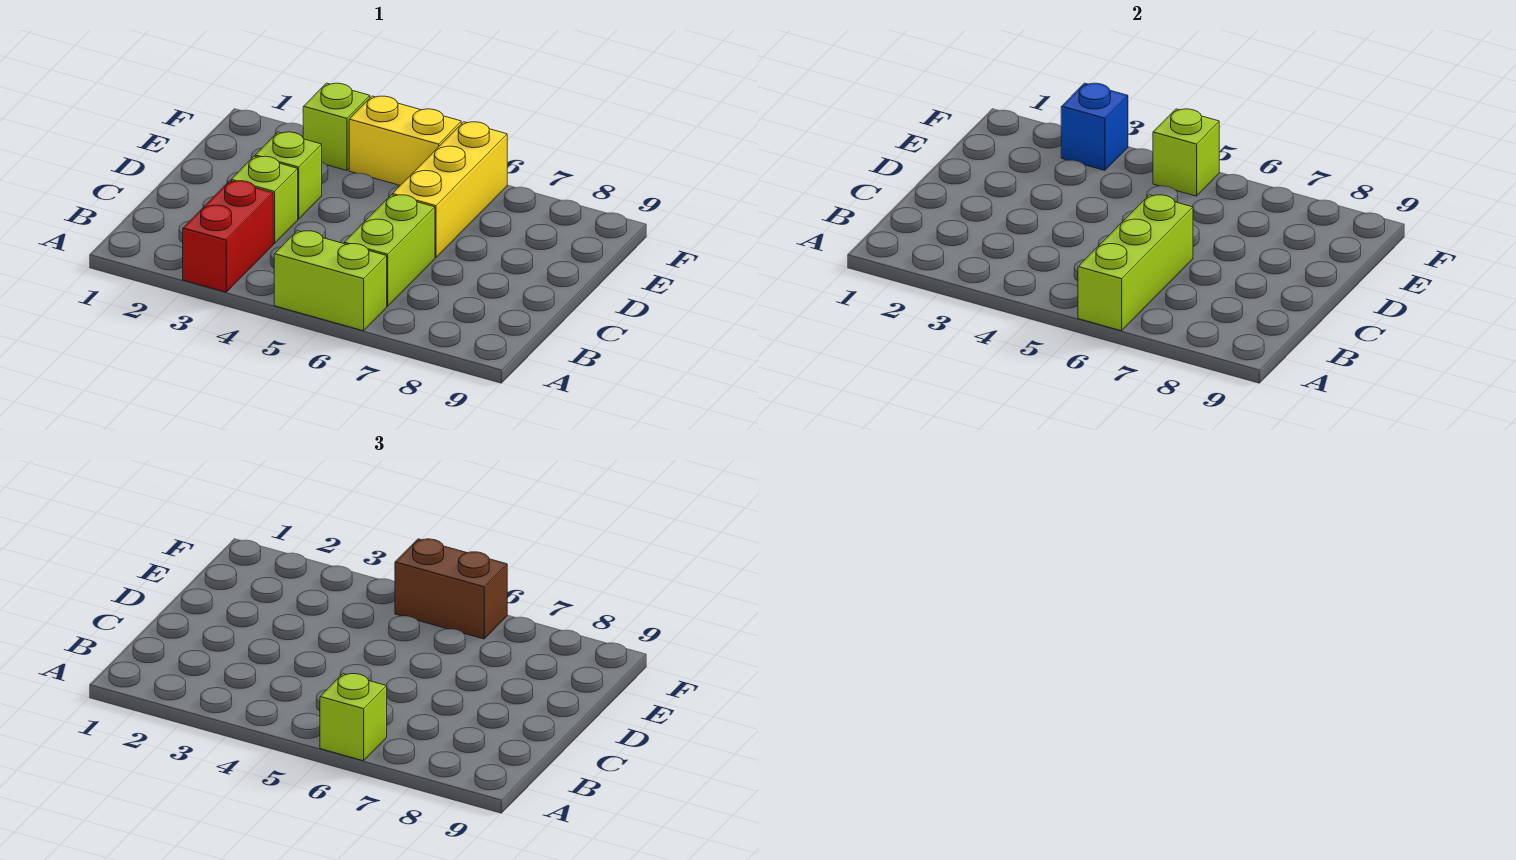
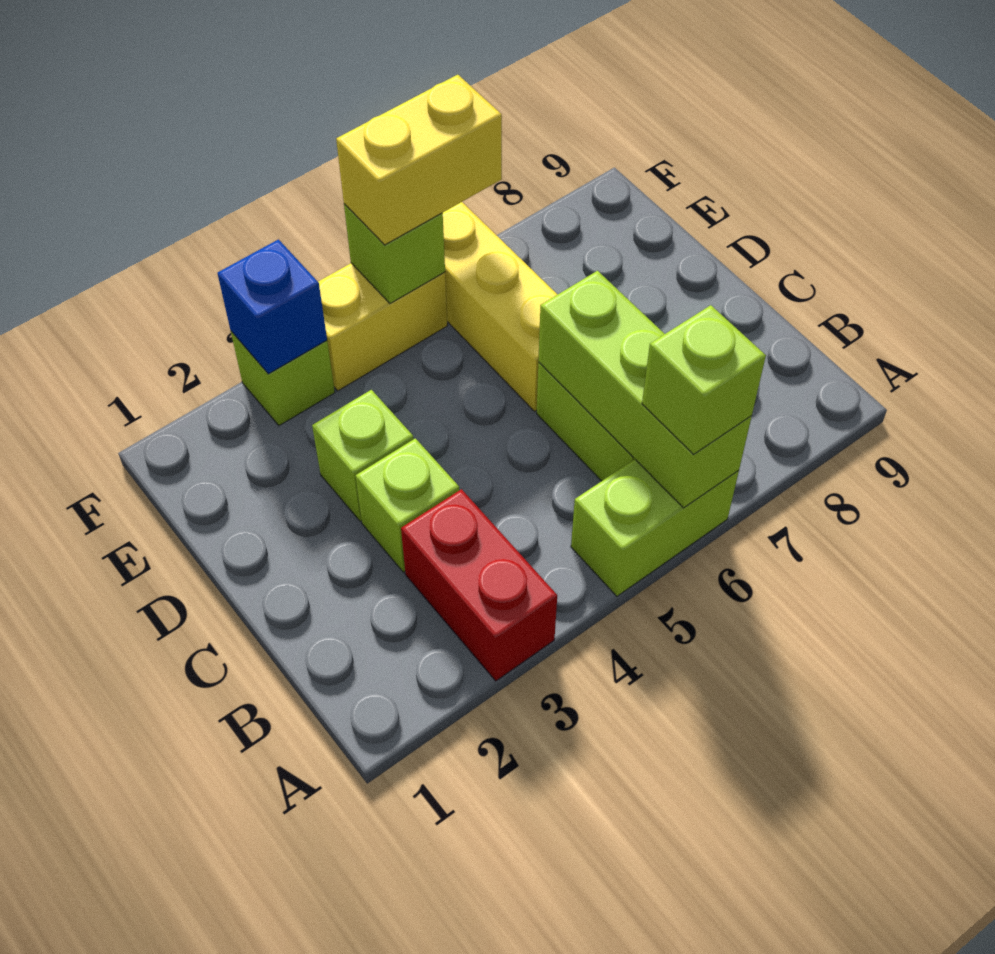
brown 1x2 brick [395,539,507,639] -> yellow 1x2 brick [336,75,502,245]

